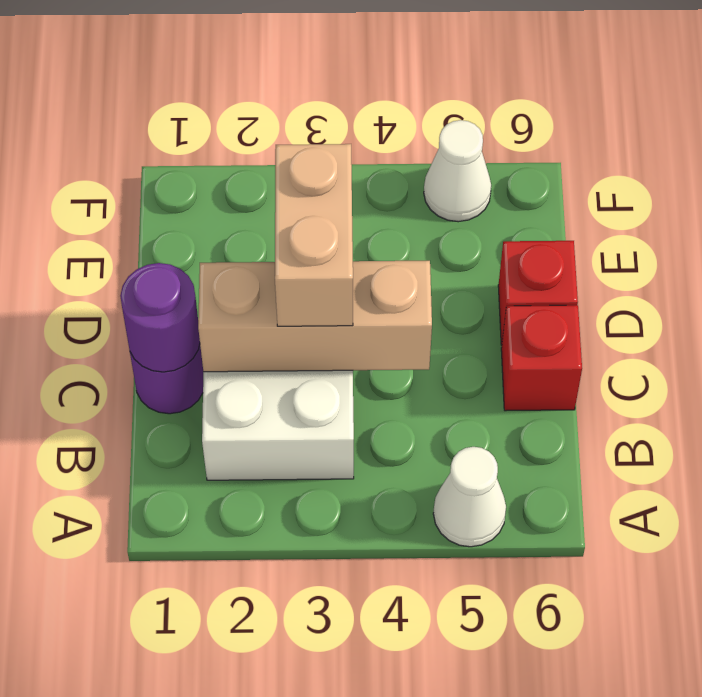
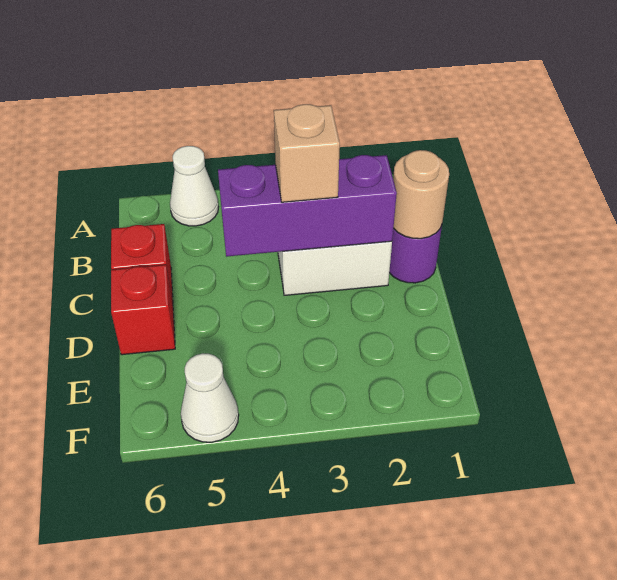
purple 1x1 round brick [120,263,200,372] -> tan 1x1 round brick [393,150,449,239]
tan 1x3 brick [198,261,432,372] -> purple 1x3 brick [218,155,397,257]
tan 1x2 brick [275,144,353,326] -> tan 1x1 brick [274,104,340,202]

